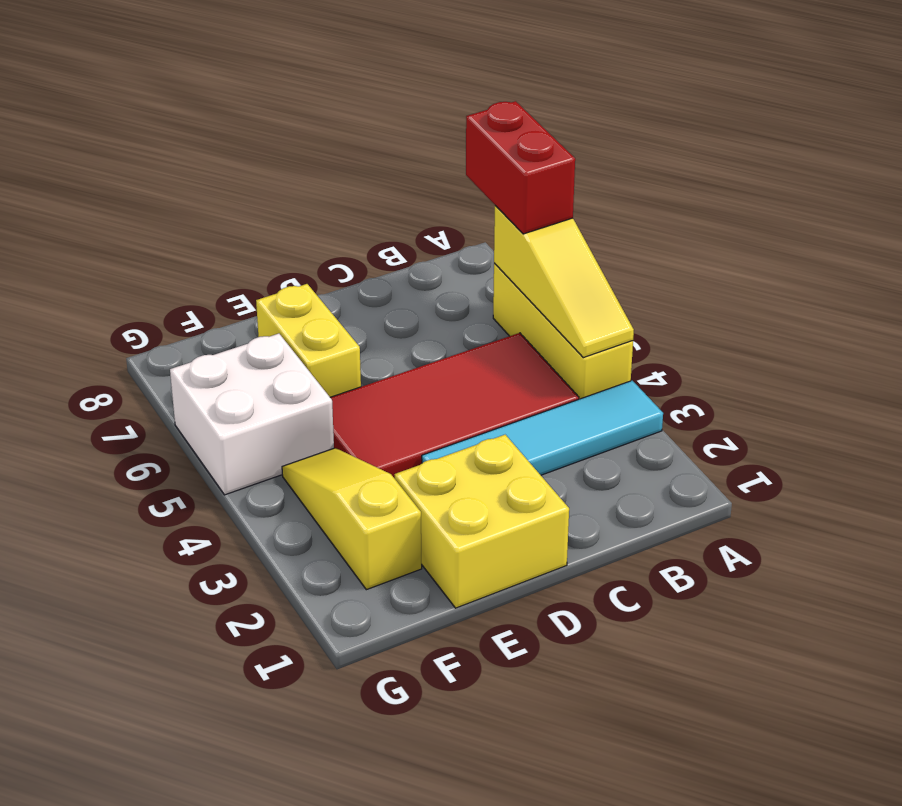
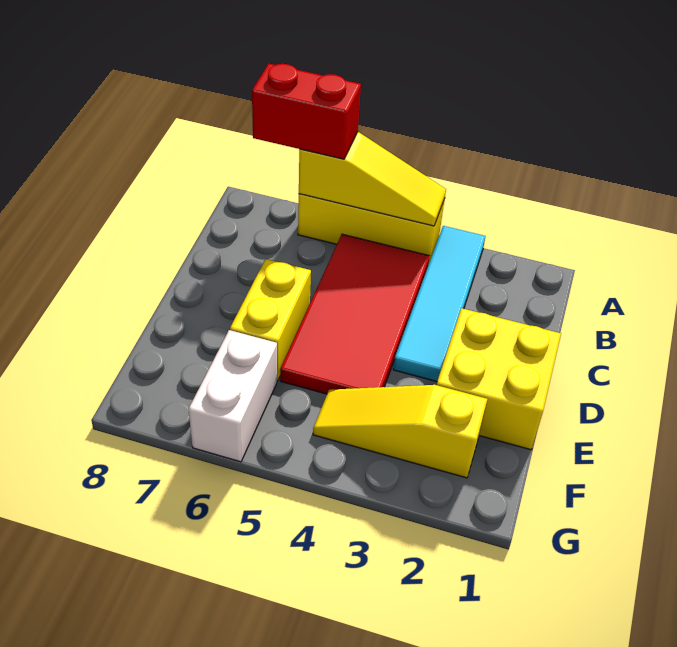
yellow 1x2 brick [256,284,361,397] -> yellow 1x2 brick turned to [230,259,311,381]
white 2x2 brick [170,334,334,495] -> white 1x2 brick [188,330,277,462]

